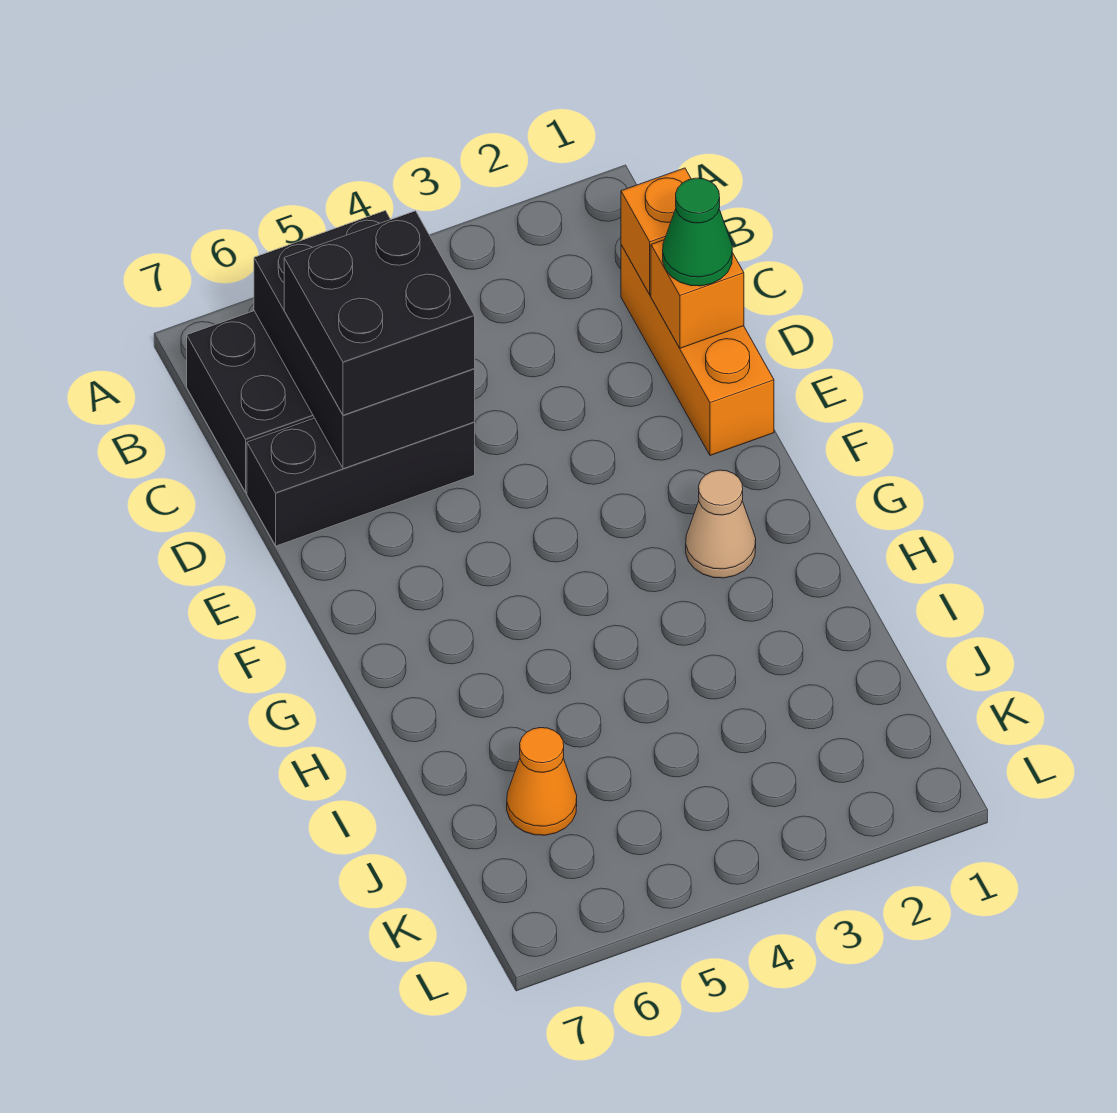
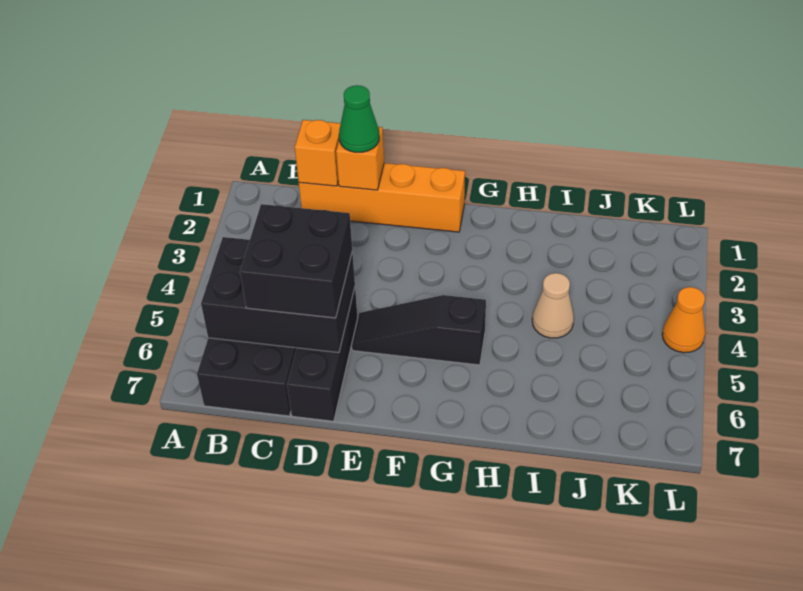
orange 1x3 brick [621,245,774,455] -> orange 1x4 brick [299,163,465,232]
none -> black 1x3 slope [352,295,486,365]
tan 1x1 cone [686,470,756,578] -> tan 1x1 cone moved to [532,273,574,338]
orange 1x1 cone [507,728,577,835] -> orange 1x1 cone moved to [662,287,705,353]

